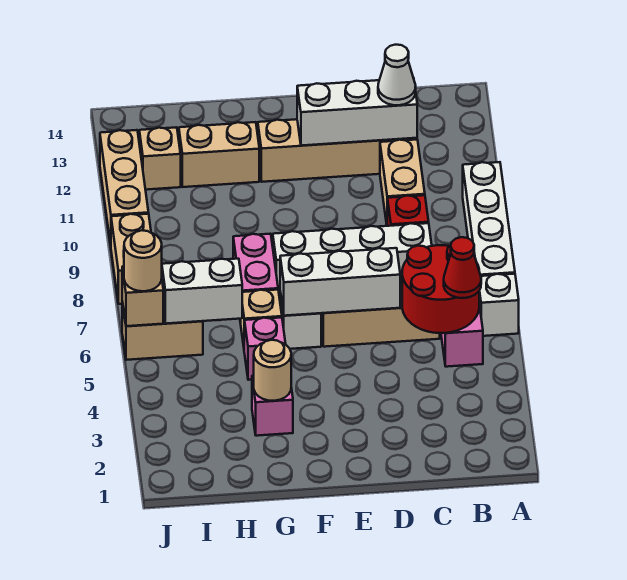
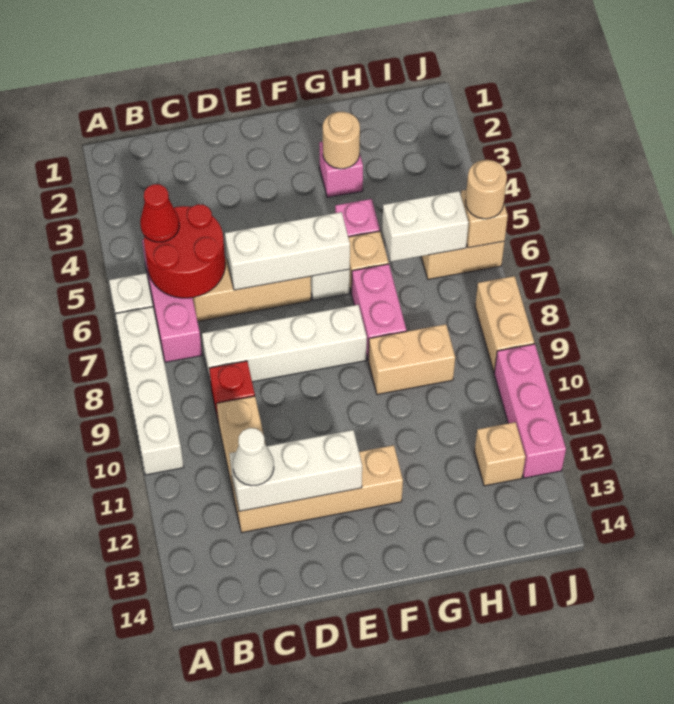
tan 1x2 brick [179,122,259,187] -> tan 1x2 brick moved to [369,324,455,394]
tan 1x3 brick [100,130,149,245] -> pink 1x3 brick [494,344,566,478]

